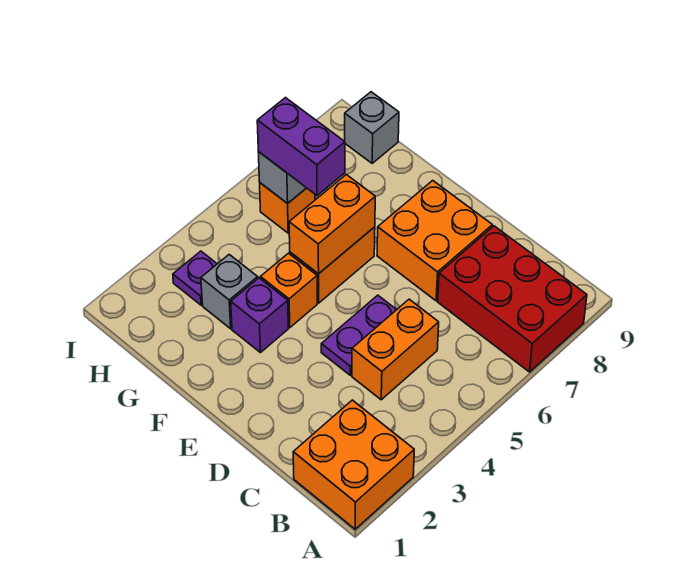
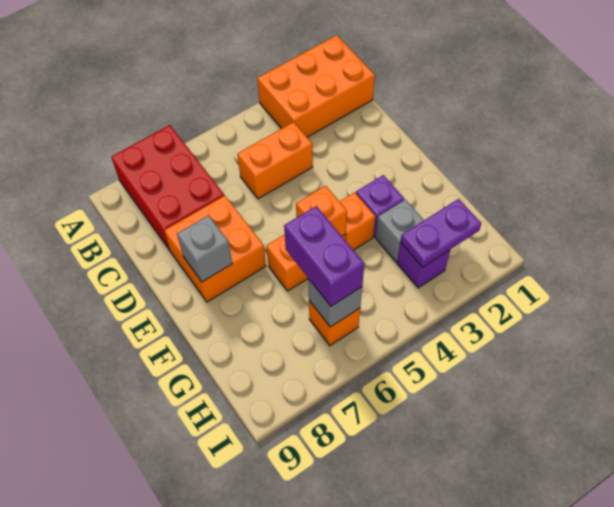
orange 2x2 brick [293,400,414,529] -> orange 2x3 brick [257,35,375,137]
purple 1x2 plate [321,295,397,375] -> purple 1x2 plate moved to [401,199,481,267]
orange 1x2 brick [289,174,375,274] -> orange 1x1 brick [296,186,347,236]
purple 1x1 plate [173,251,217,305] -> purple 1x1 brick [397,242,450,288]
grey 1x1 brick [345,92,399,163] -> grey 1x1 brick moved to [177,215,232,282]

